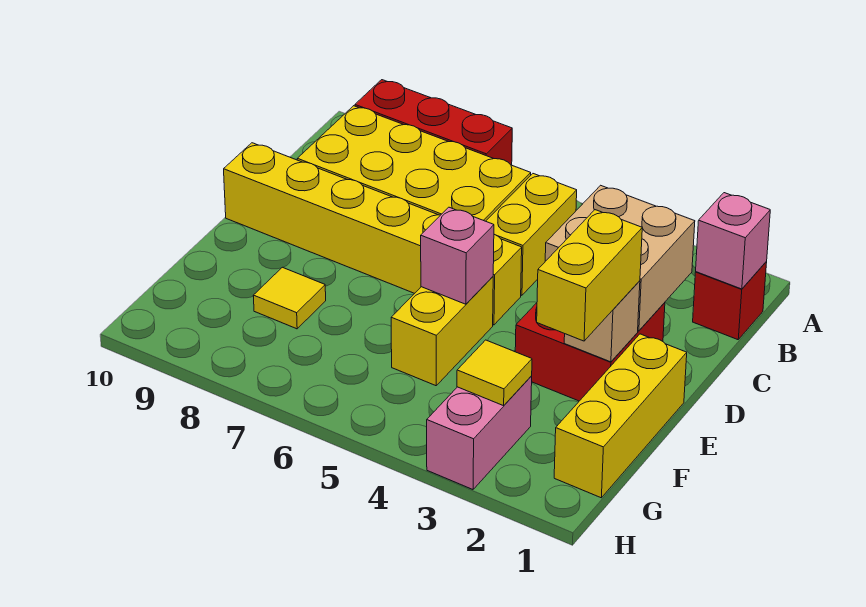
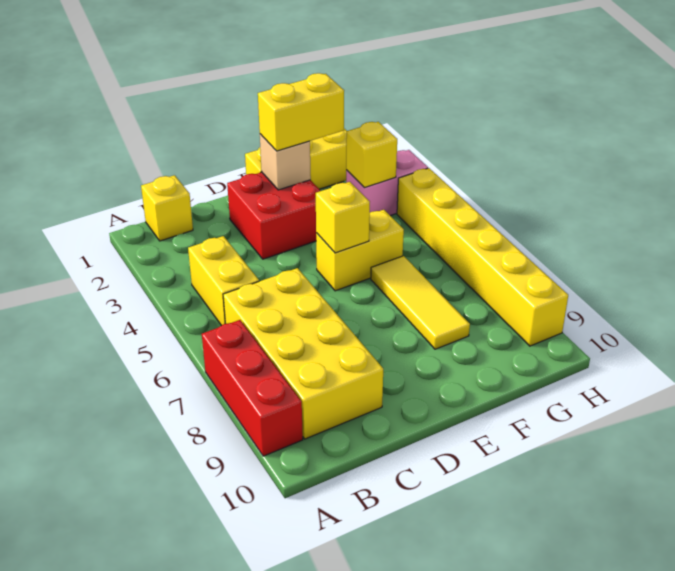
red 1x1 brick [693,262,767,340] -> yellow 1x1 brick [141,175,193,241]
pink 1x1 brick [696,193,770,289] -> none
yellow 1x2 brick [486,174,577,295] -> yellow 1x2 brick turned to [188,236,259,326]
tan 2x2 brick [545,185,695,331] -> none
yellow 1x6 brick [224,143,522,325] -> yellow 1x6 brick moved to [397,168,568,346]
pink 1x1 brick [421,207,494,304] -> yellow 1x1 brick [316,182,370,253]
yellow 1x1 tile [253,267,326,329] -> yellow 1x3 tile [371,256,470,349]
yellow 1x1 tile [457,340,532,406] -> yellow 1x1 brick [346,122,397,188]

